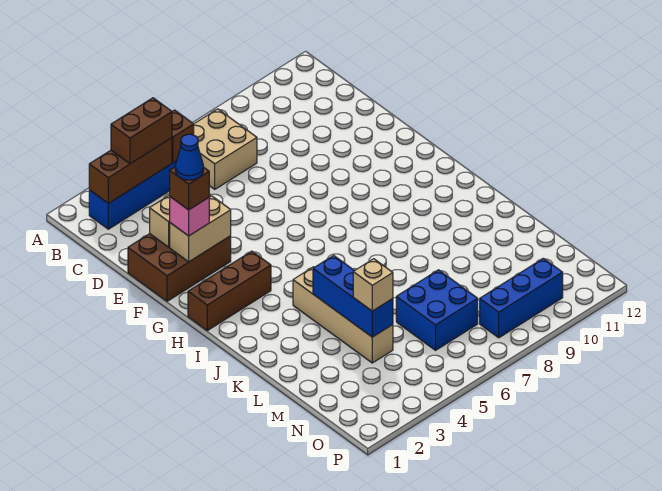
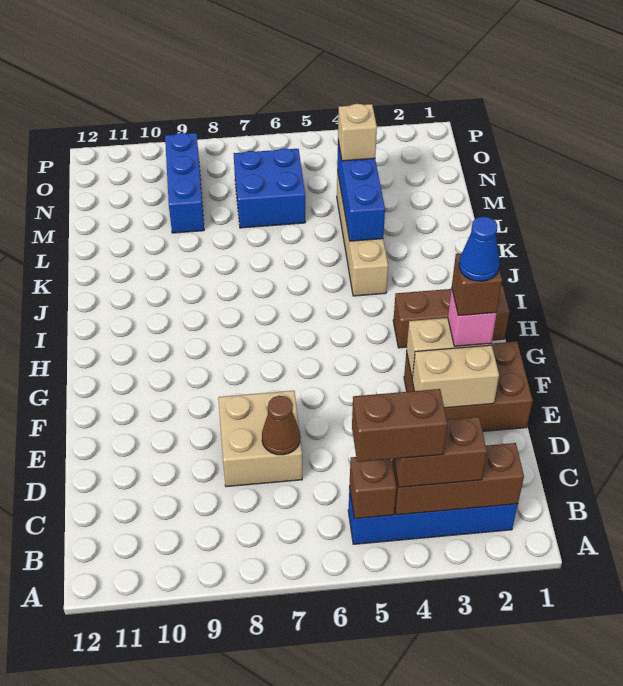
none -> brown 1x2 brick [352,389,447,462]
tan 2x2 brick [194,109,257,189] -> tan 2x2 brick moved to [218,391,302,487]
none -> brown 1x1 cone [262,396,300,455]
blue 1x3 brick [480,258,563,338] -> blue 1x3 brick turned to [165,133,204,233]

